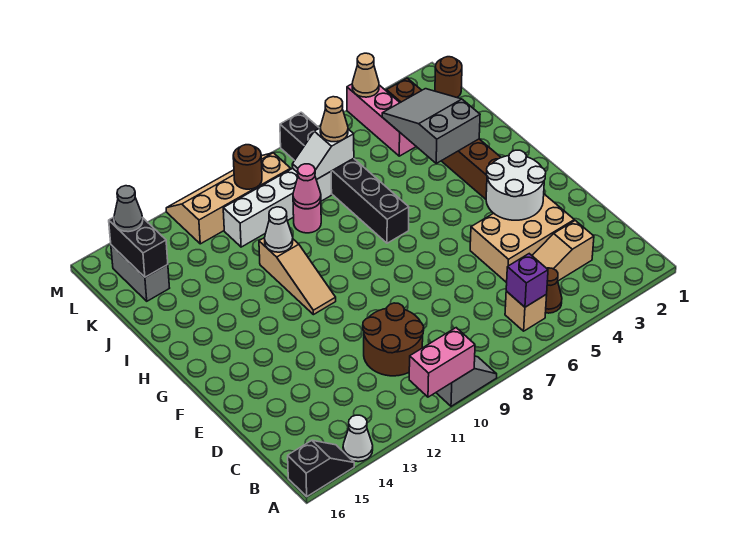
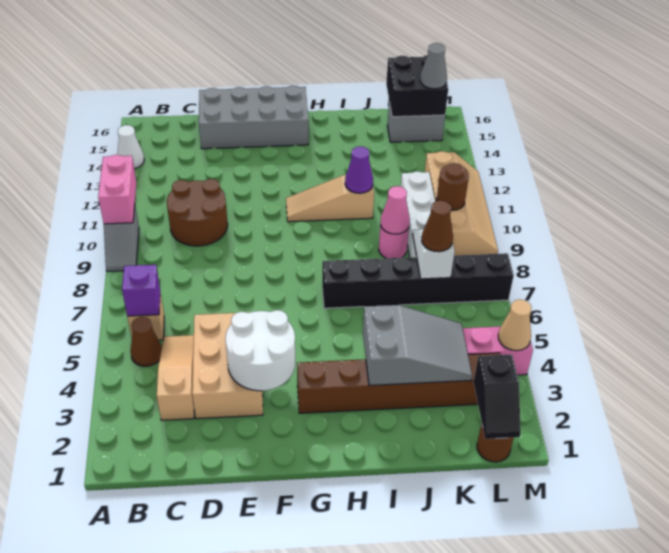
black 1x2 slope [288,440,354,496] -> black 1x2 slope moved to [473,354,521,439]
none -> grey 2x4 brick [199,86,308,149]
white 1x1 cone [264,207,293,252] -> purple 1x1 cone [345,146,373,193]
tan 1x1 cone [320,97,348,142] -> brown 1x1 cone [422,200,453,252]
black 1x2 brick [109,217,168,277] -> black 2x2 brick [386,55,448,117]

